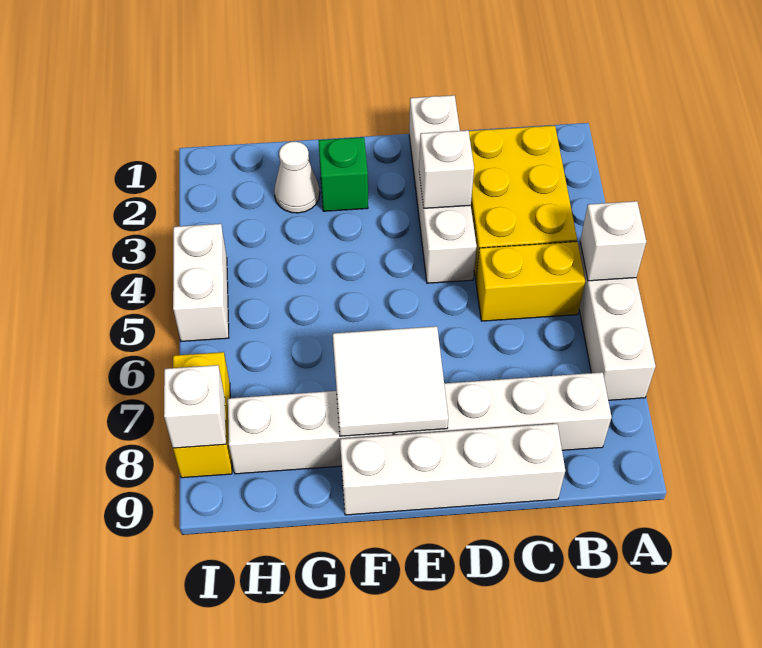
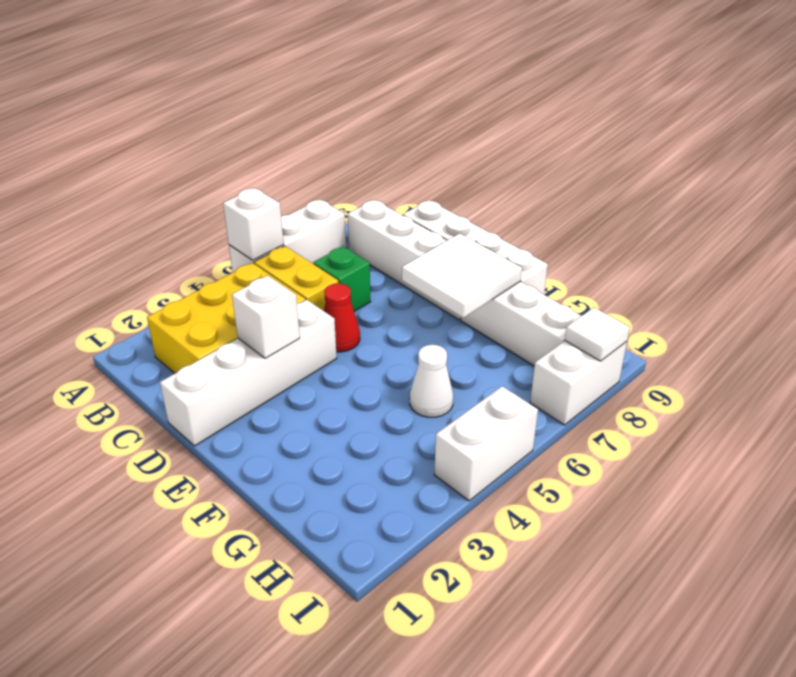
none -> red 1x1 cone [324,284,360,352]
green 1x1 brick [319,137,368,211] -> green 1x1 brick moved to [313,246,371,311]
white 1x1 cone [274,142,320,213] -> white 1x1 cone moved to [410,345,453,417]
yellow 1x2 brick [173,352,232,478] -> white 1x2 brick [530,341,627,425]
white 1x1 brick [164,365,226,448] -> white 1x1 tile [565,307,630,361]

